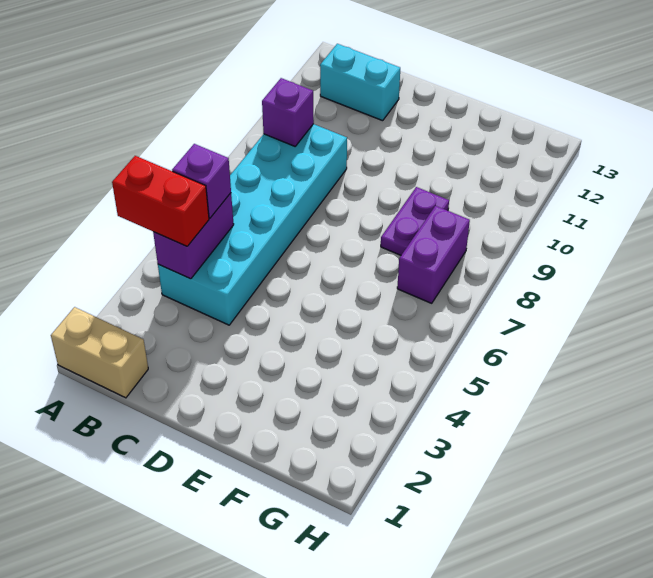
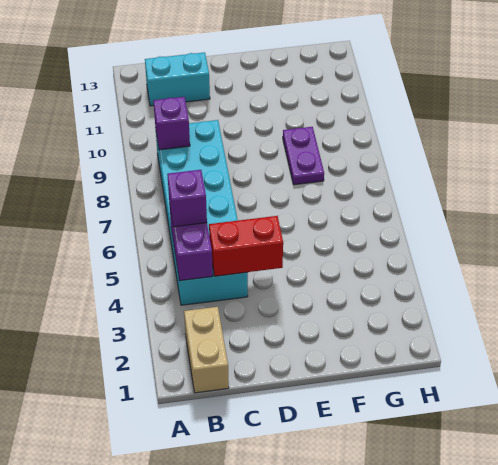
tan 1x2 brick [51,307,148,398] -> tan 1x2 brick turned to [184,307,229,393]
red 1x2 brick [112,156,209,246] -> red 1x2 brick moved to [209,216,283,276]
purple 1x2 brick [397,206,470,303] -> none

